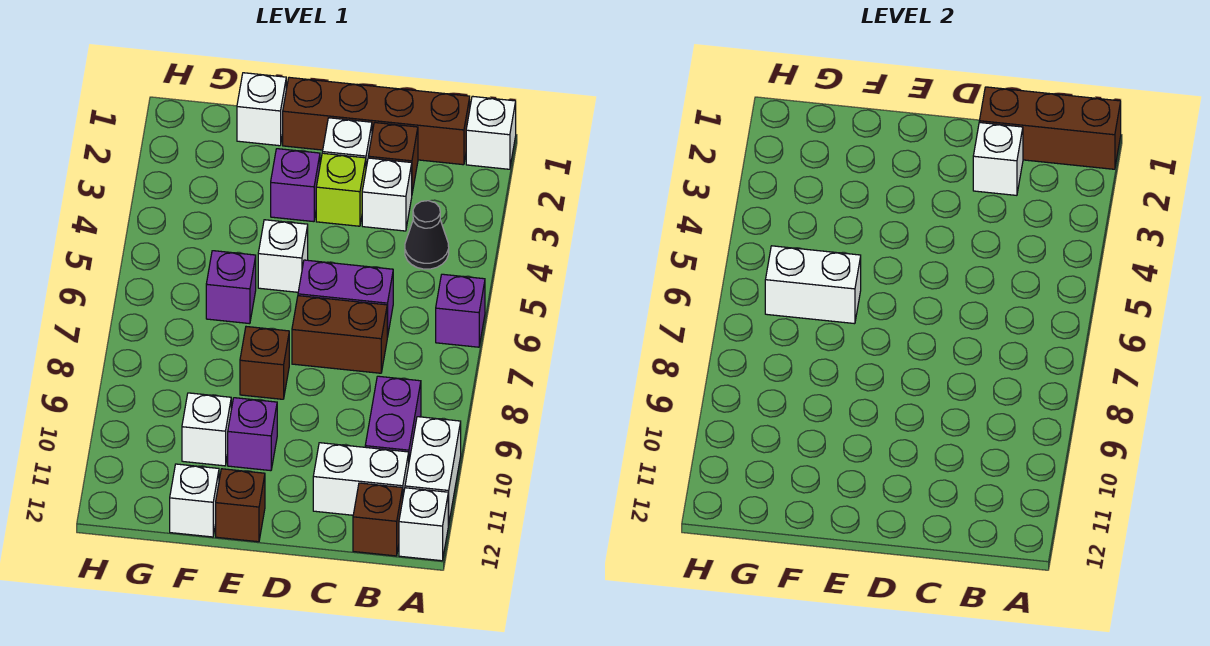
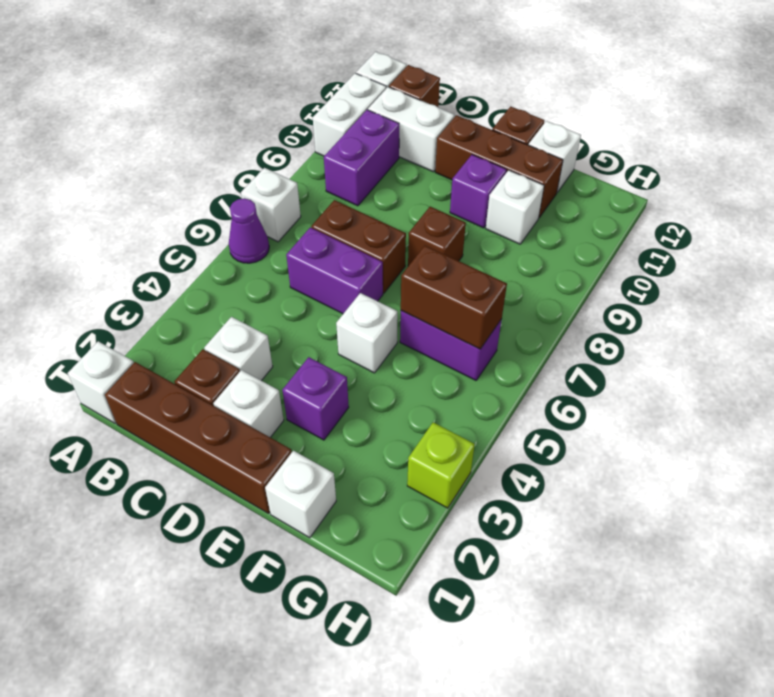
brown 1x3 brick [979,87,1121,169] -> brown 1x3 brick moved to [435,115,563,218]
purple 1x1 brick [436,274,485,347] -> purple 1x1 cone [229,198,269,263]
black 1x1 cone [405,201,449,269] -> none
white 1x1 brick [973,122,1023,195] -> white 1x1 brick moved to [241,168,301,242]
lime 1x1 brick [316,153,366,226] -> lime 1x1 brick moved to [407,422,475,508]
purple 1x1 brick [206,251,256,324] -> purple 1x2 brick [400,311,502,380]
white 1x2 brick [765,246,861,324] -> brown 1x2 brick [401,246,507,349]

